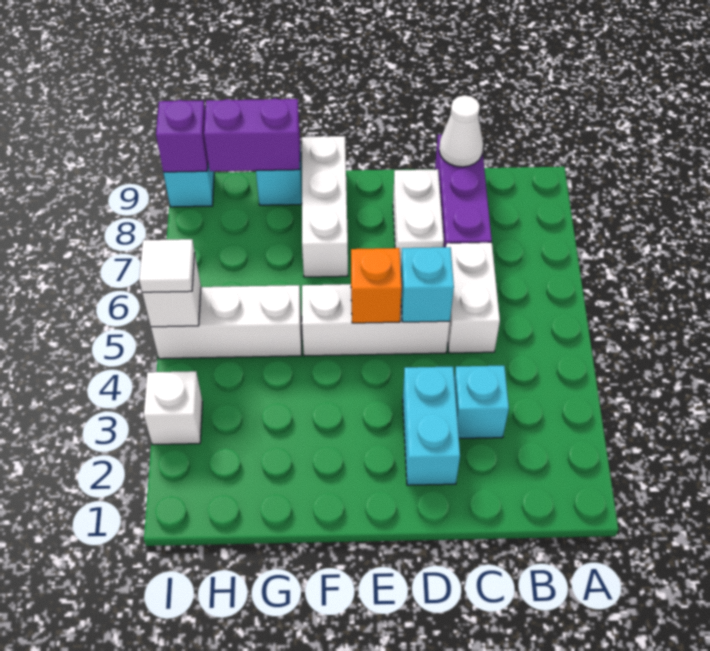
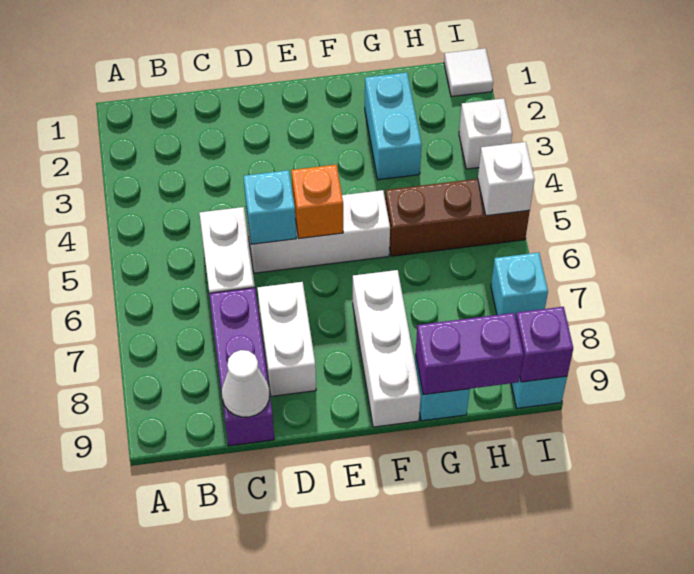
cyan 1x1 brick [454,366,509,438] -> cyan 1x1 brick moved to [491,253,548,318]
cyan 1x2 brick [403,367,460,485] -> cyan 1x2 brick moved to [365,72,422,180]
white 1x3 brick [151,285,302,359] -> brown 1x3 brick [385,179,530,256]
white 1x1 tile [139,239,195,293] -> white 1x1 tile moved to [444,48,493,97]

